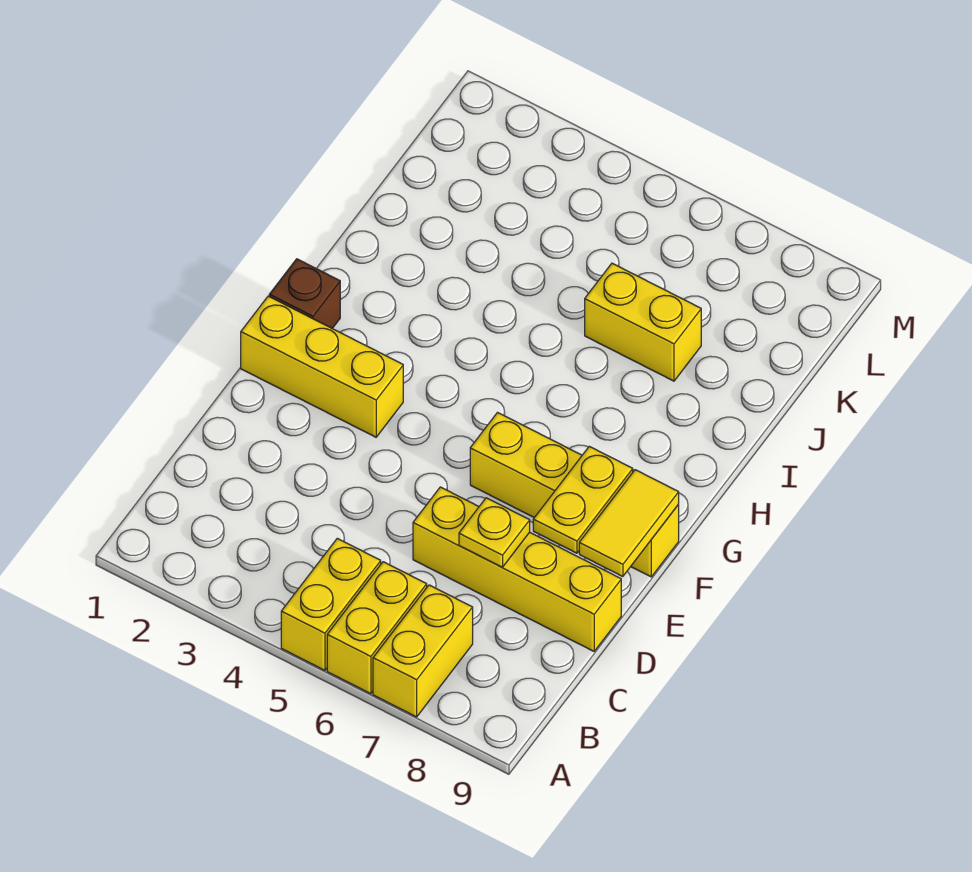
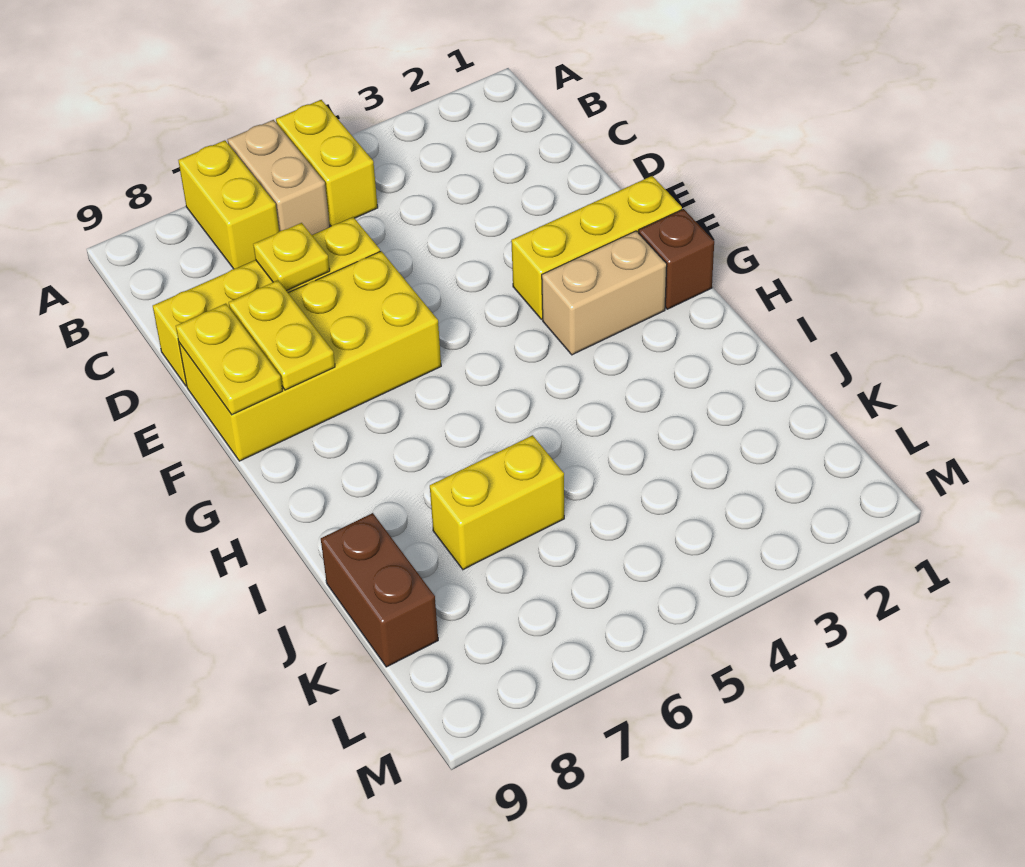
yellow 1x2 brick [327,562,427,694] -> tan 1x2 brick [227,120,330,235]
yellow 1x2 tile [579,470,679,577] -> yellow 1x2 plate [176,304,282,415]
yellow 1x4 brick [470,413,679,577] -> yellow 2x4 brick [179,251,441,461]
none -> tan 1x2 brick [542,231,667,355]
none -> brown 1x2 brick [321,513,438,667]

